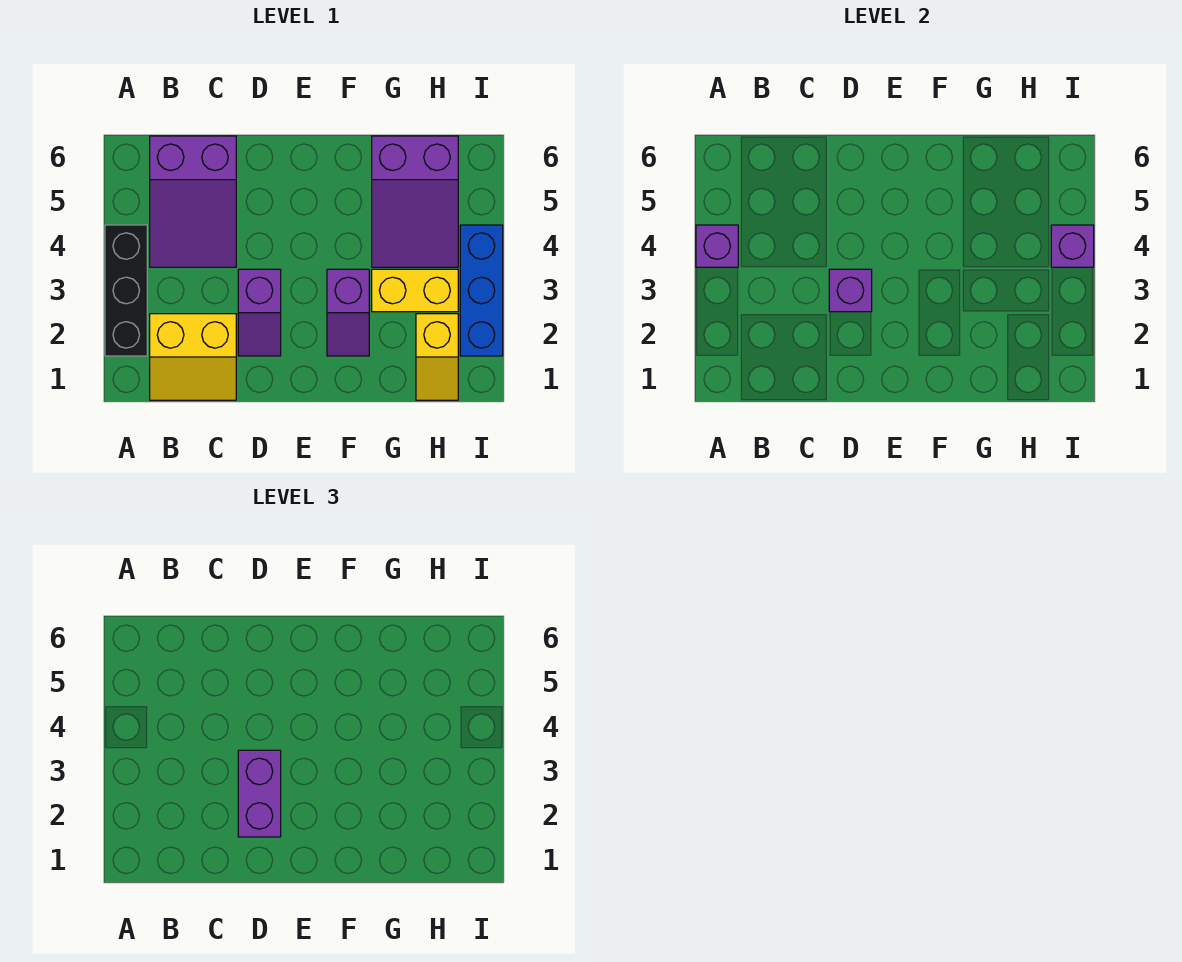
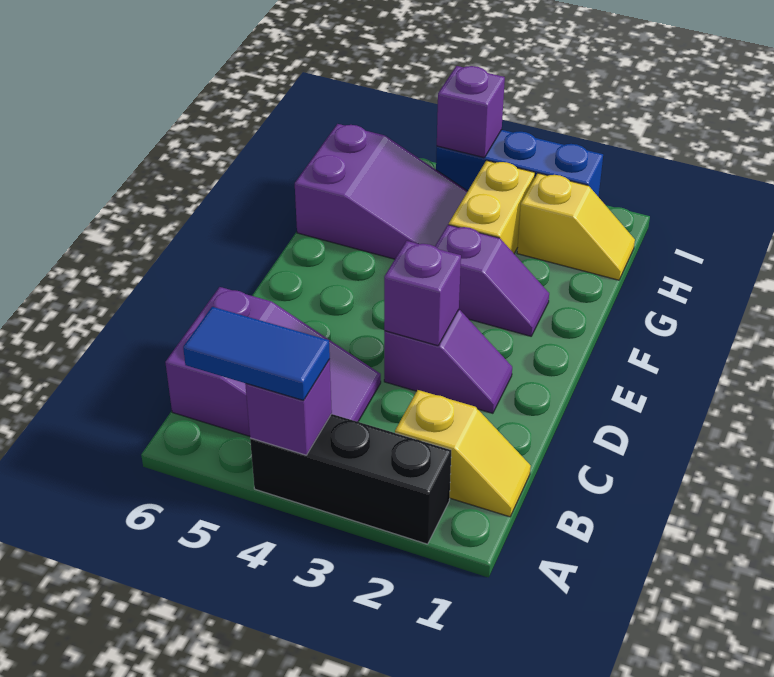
none -> blue 1x2 tile [183,307,330,400]
yellow 2x2 slope [150,314,236,400] -> yellow 1x2 slope [395,390,531,517]
purple 1x2 brick [238,750,281,837] -> none

